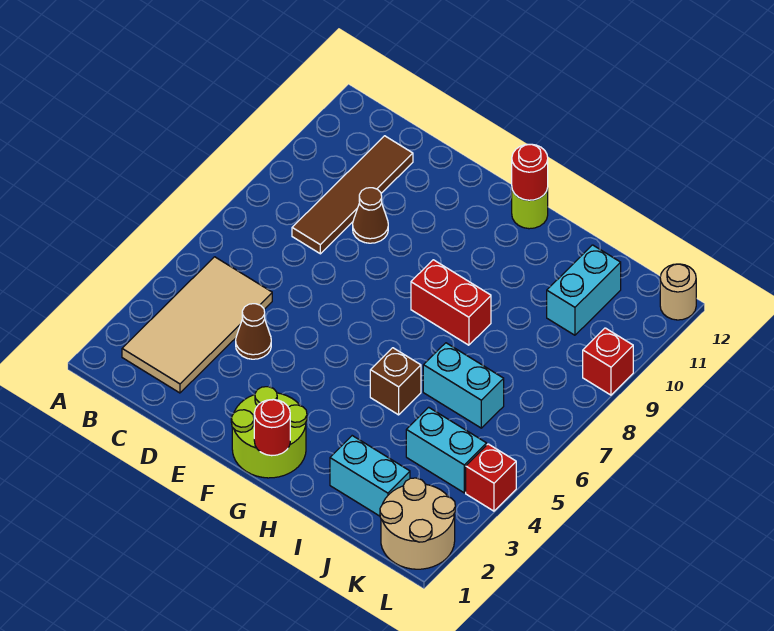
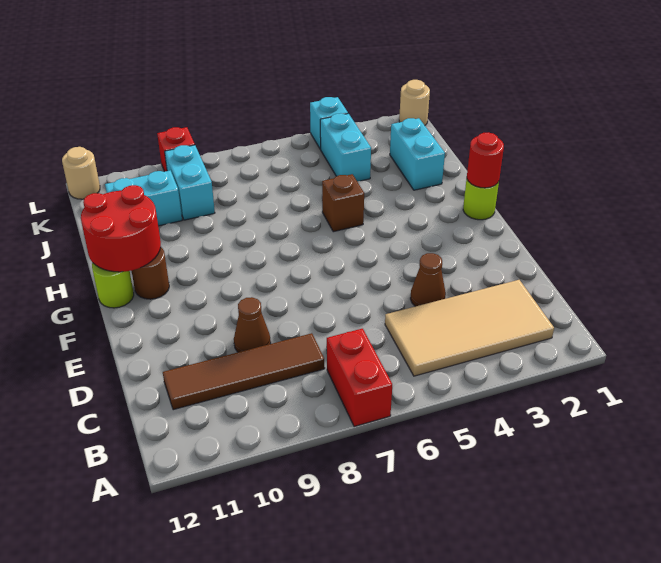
lime 2x2 round brick [231,387,307,478] -> lime 1x1 round brick [463,179,499,220]
red 1x2 brick [411,260,491,345] -> red 1x2 brick moved to [327,329,392,427]
none -> brown 1x1 round brick [132,248,169,299]
red 1x1 round brick [512,144,548,200] -> red 2x2 round brick [81,185,161,272]
cyan 1x2 brick [423,343,504,428] -> cyan 1x2 brick moved to [165,145,215,220]
tan 2x2 round brick [380,478,455,569] -> tan 1x1 round brick [399,80,430,125]
red 1x1 brick [466,444,516,511] -> cyan 1x1 brick [310,97,348,149]

